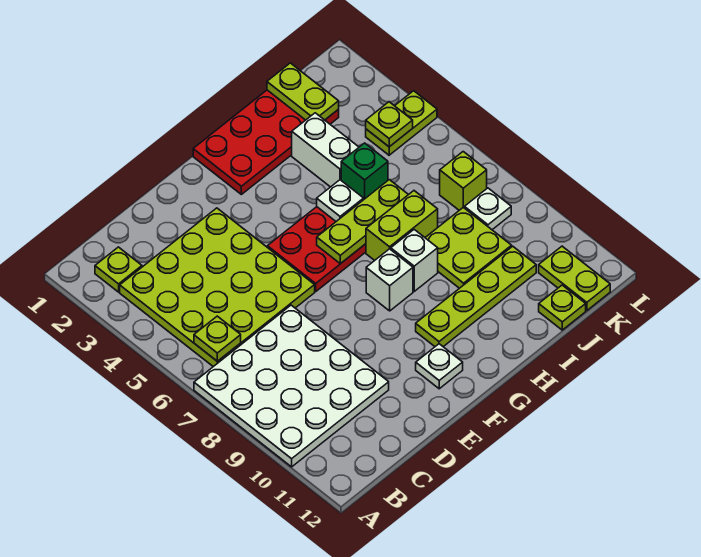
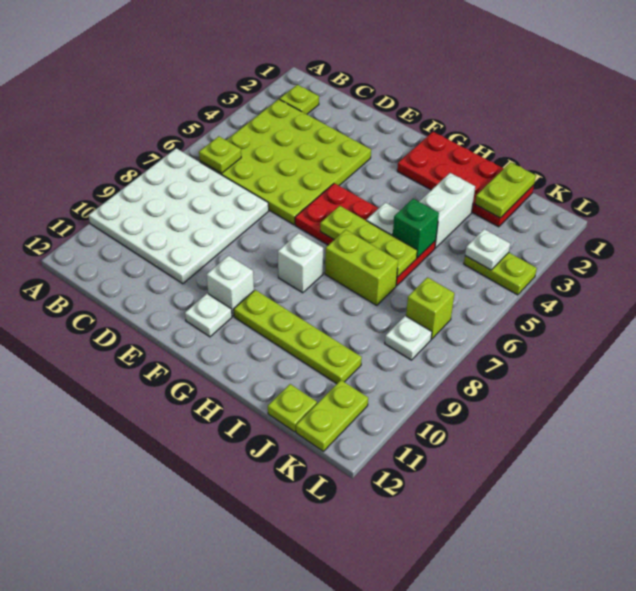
white 1x1 brick [391,230,438,291] -> white 1x1 brick moved to [207,256,254,316]
lime 2x2 plate [425,207,512,288] -> none
lime 1x1 plate [366,102,413,147] -> white 1x1 plate [465,229,510,270]

